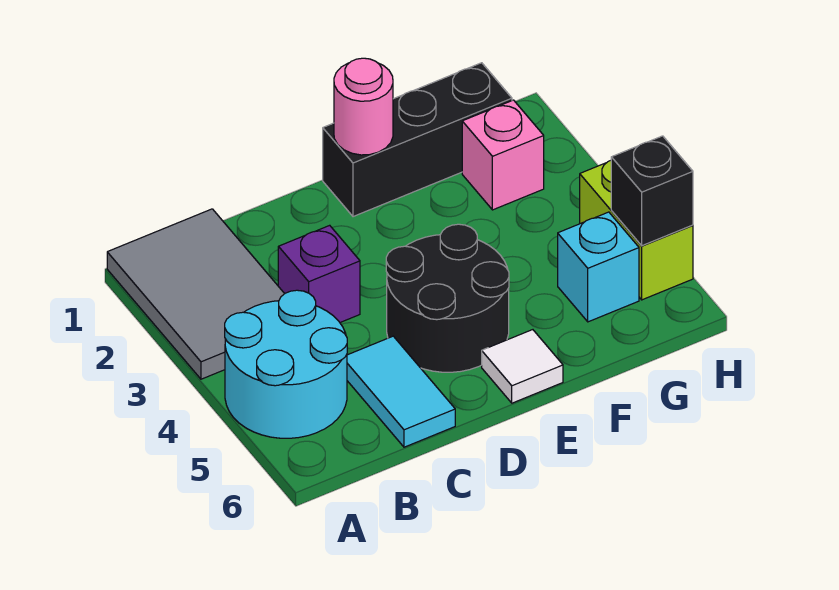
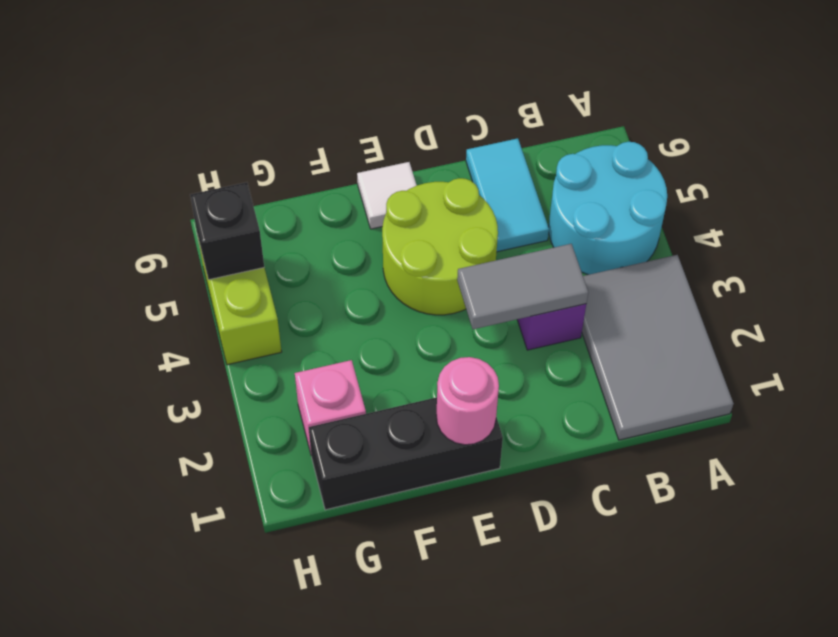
none -> grey 1x2 tile [457,244,588,329]
black 2x2 round brick [386,224,509,372] -> lime 2x2 round brick [382,178,498,315]
cyan 1x1 brick [558,212,639,322] -> none

